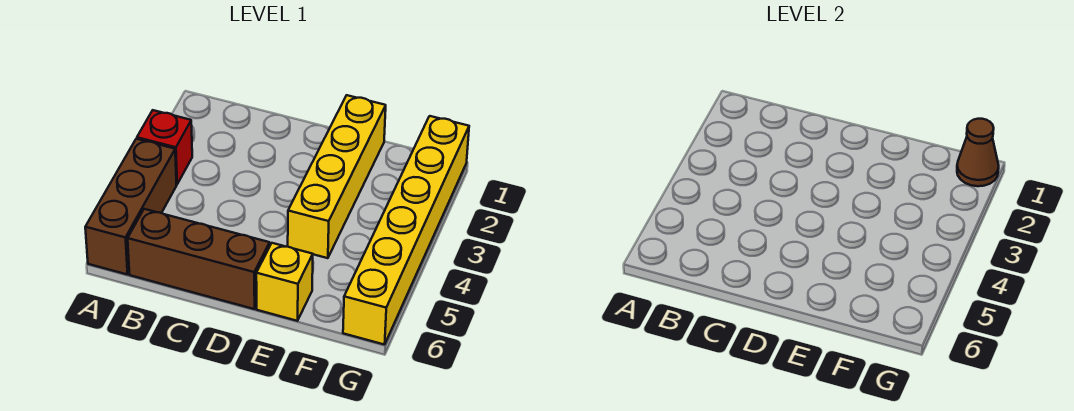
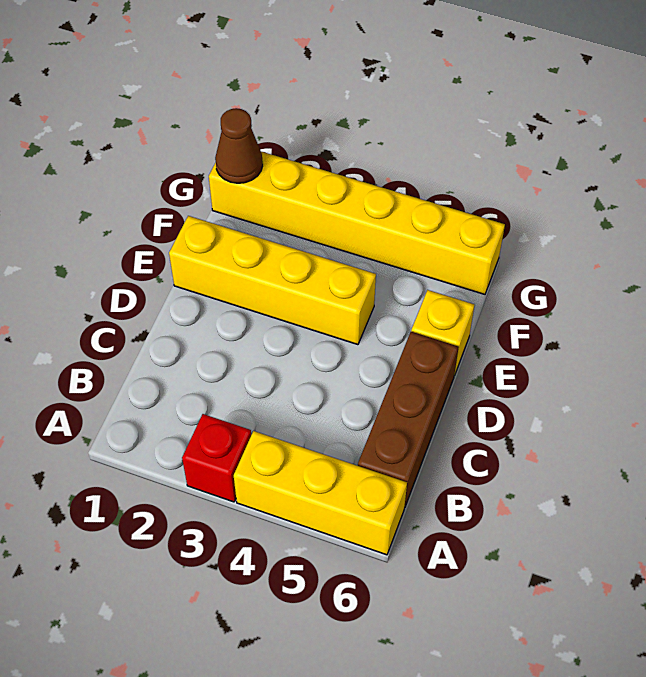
brown 1x3 brick [85,139,176,275] -> yellow 1x3 brick [234,431,407,555]

